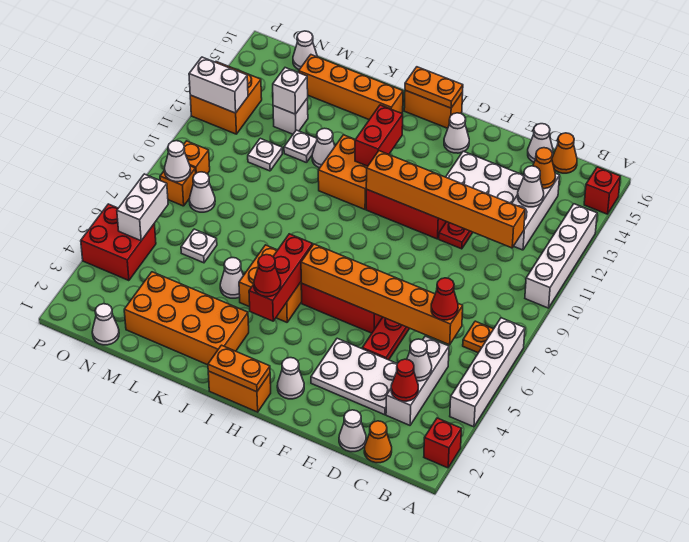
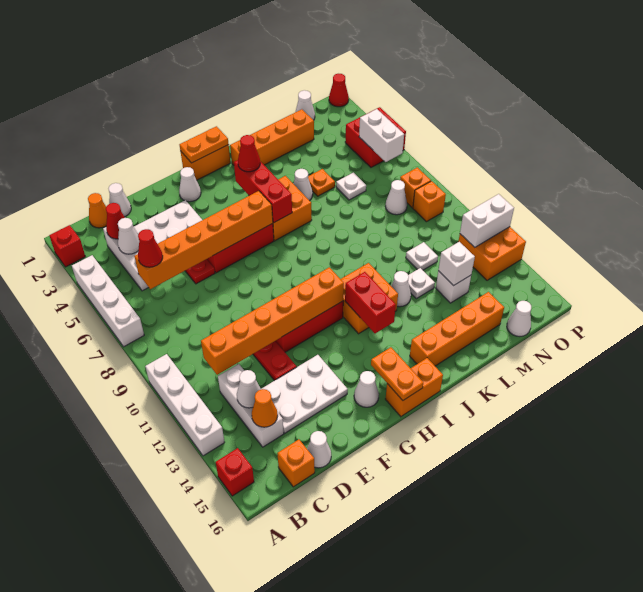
orange 1x1 plate [463,321,493,353] -> orange 1x1 plate moved to [308,169,335,196]
orange 1x1 cone [552,133,577,173] -> orange 1x1 brick [277,439,315,487]
orange 1x2 plate [405,67,463,108] -> orange 1x2 plate turned to [371,347,423,400]
orange 2x4 brick [124,272,249,365] -> orange 1x4 brick [230,109,314,165]
white 1x1 cone [165,141,191,182] -> none
none -> red 1x1 cone [329,74,349,107]

